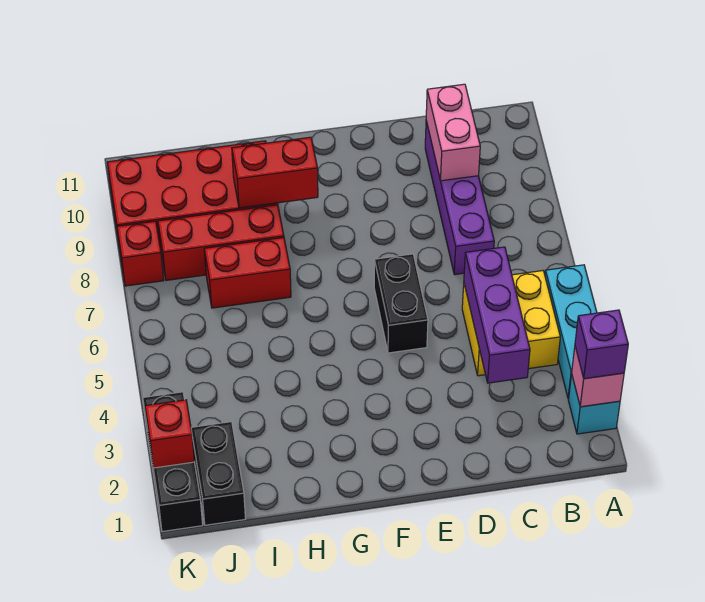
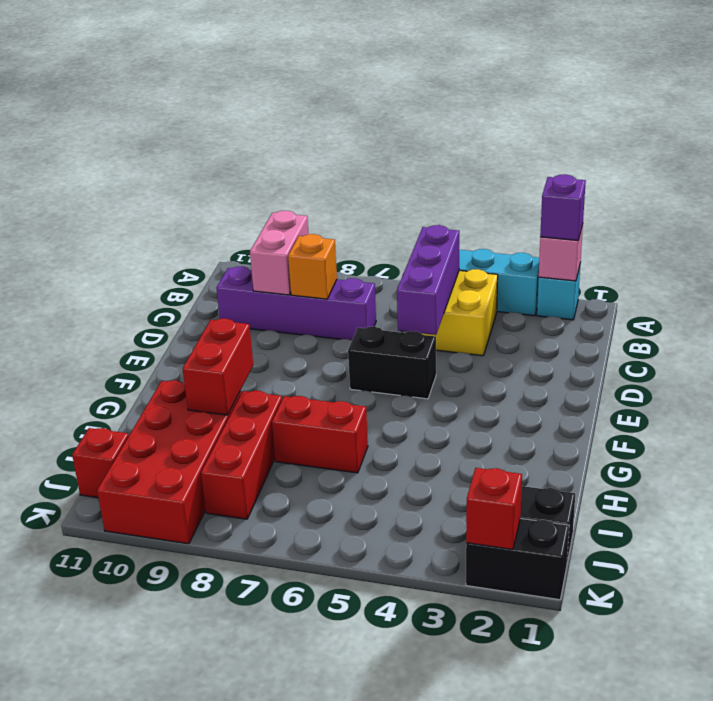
purple 1x3 brick [464,247,530,383] -> purple 1x3 brick turned to [397,225,459,335]
none -> orange 1x1 brick [288,234,337,299]
pink 1x2 brick [426,84,480,181] -> pink 1x2 brick turned to [250,211,309,295]
red 1x2 brick [204,238,291,308] -> red 1x2 brick turned to [272,396,368,473]
black 1x3 brick [143,392,203,532] -> black 1x2 brick [466,518,569,600]
red 1x1 brick [117,221,164,286] -> red 1x1 brick moved to [72,428,129,498]

